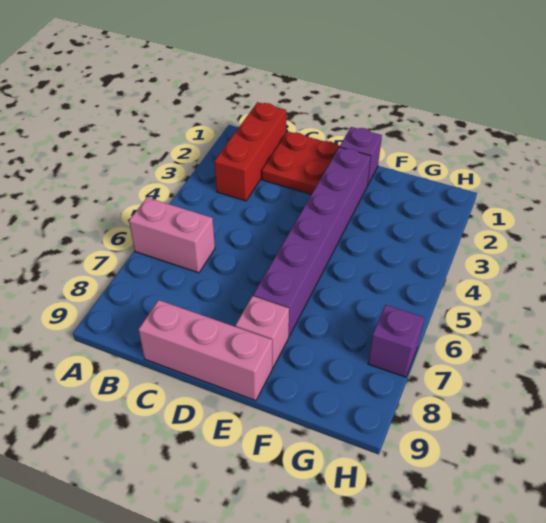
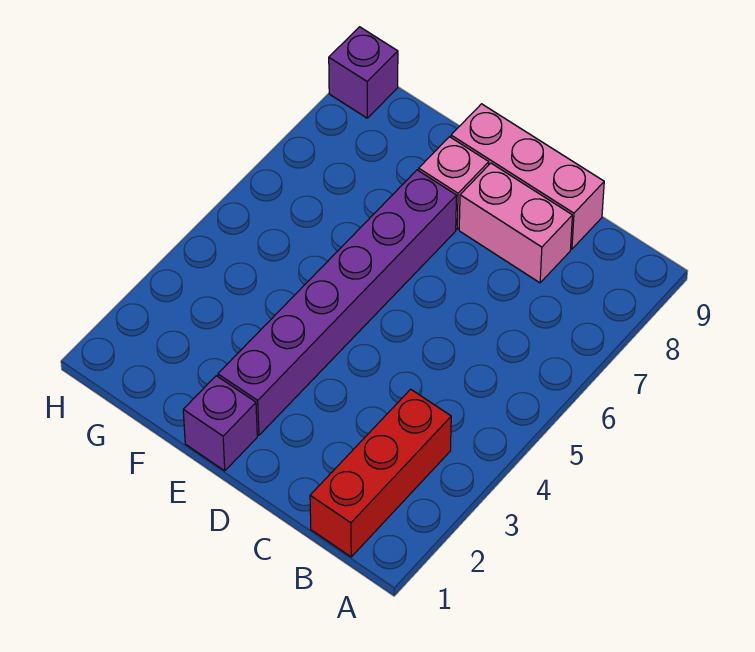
pink 1x2 brick [129,198,215,273] -> pink 1x2 brick moved to [459,163,572,283]
red 2x2 plate [262,132,340,194] -> none
purple 1x1 brick [368,305,424,377] -> purple 1x1 brick moved to [329,27,398,118]

